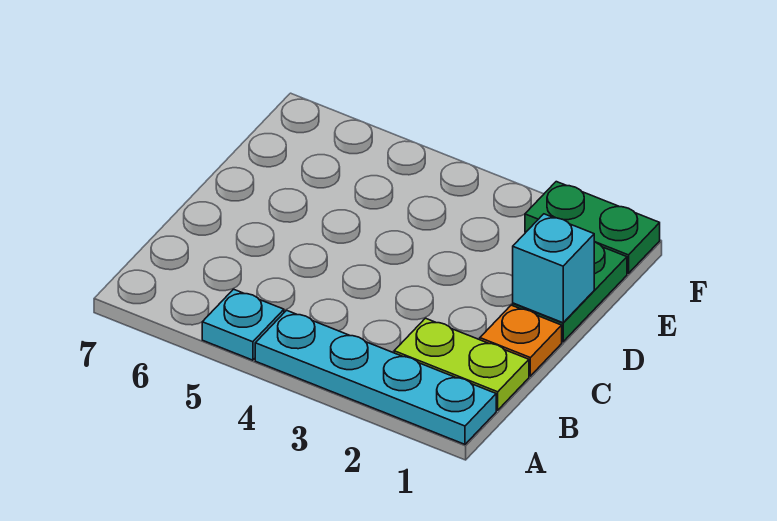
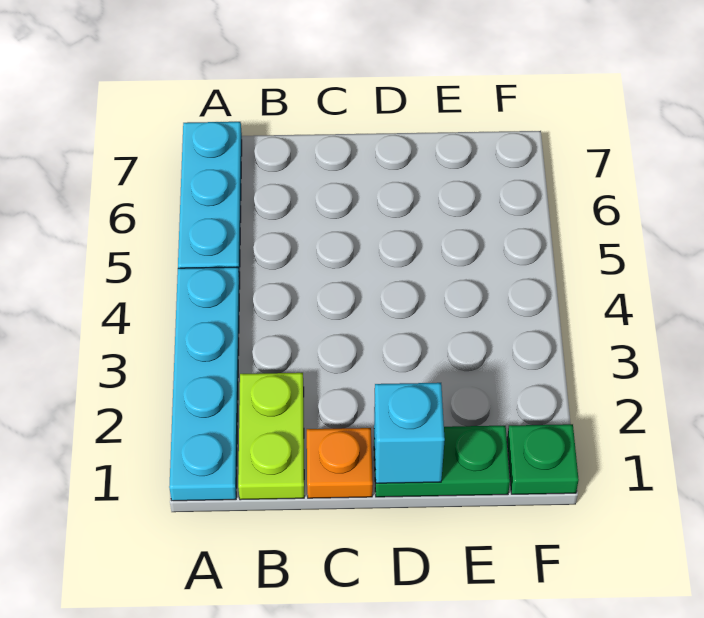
cyan 1x1 plate [202,289,284,360] -> cyan 1x3 plate [178,122,242,279]
green 1x2 plate [525,182,660,273] -> green 1x1 plate [507,424,579,494]

